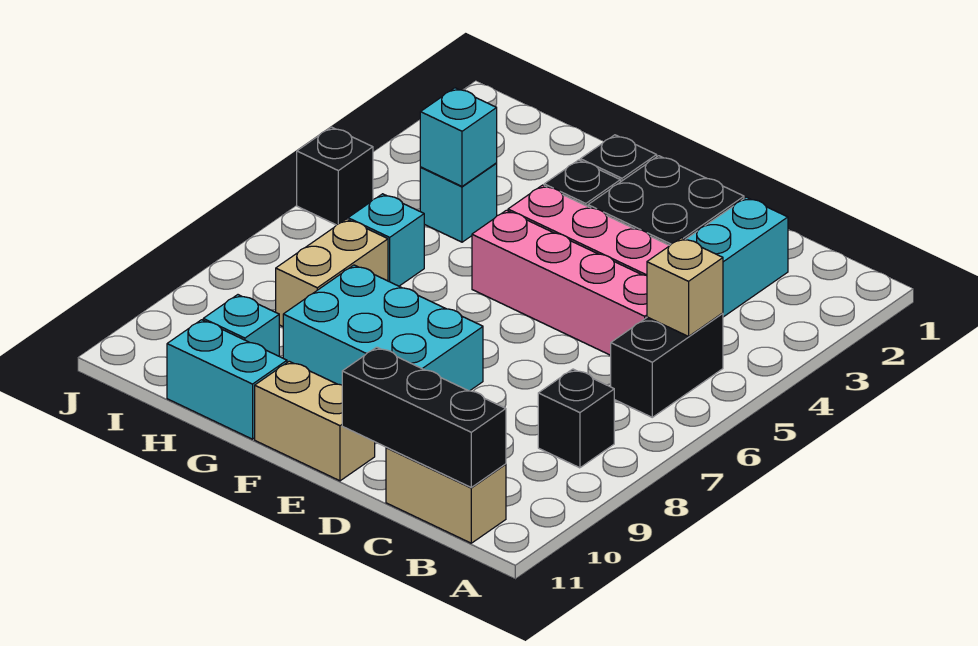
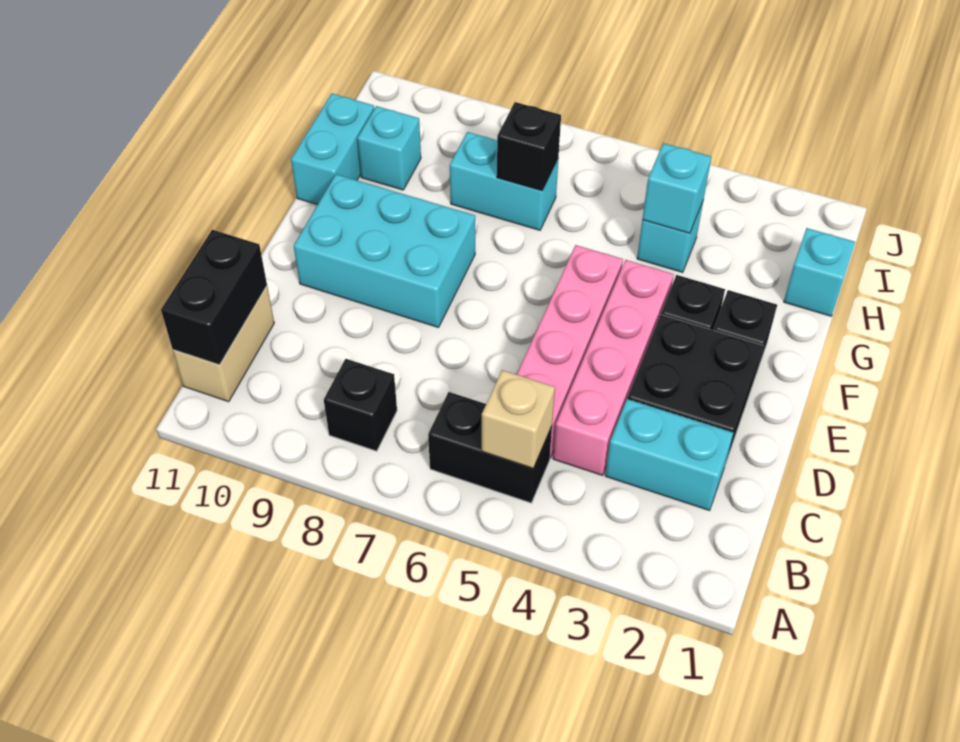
black 1x3 brick [342,347,506,487] -> black 1x2 brick [161,230,267,365]
cyan 2x3 brick [283,265,483,391] -> cyan 2x3 brick turned to [294,174,475,327]
tan 1x2 brick [255,361,375,481] -> none
cyan 1x1 brick [348,194,424,286] -> cyan 1x1 brick moved to [784,228,855,316]
tan 1x2 brick [276,219,388,326] -> cyan 1x2 brick [450,132,558,230]
black 1x1 brick [297,127,373,225] -> black 1x1 brick moved to [497,102,561,191]

